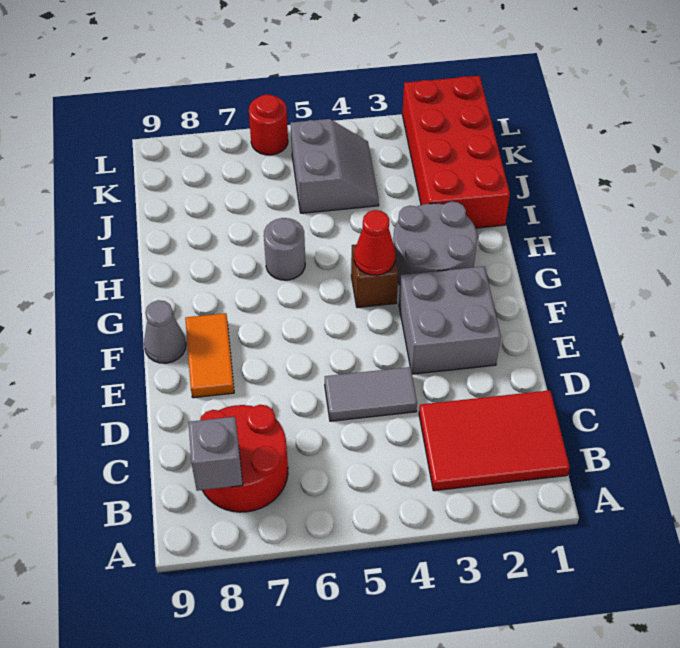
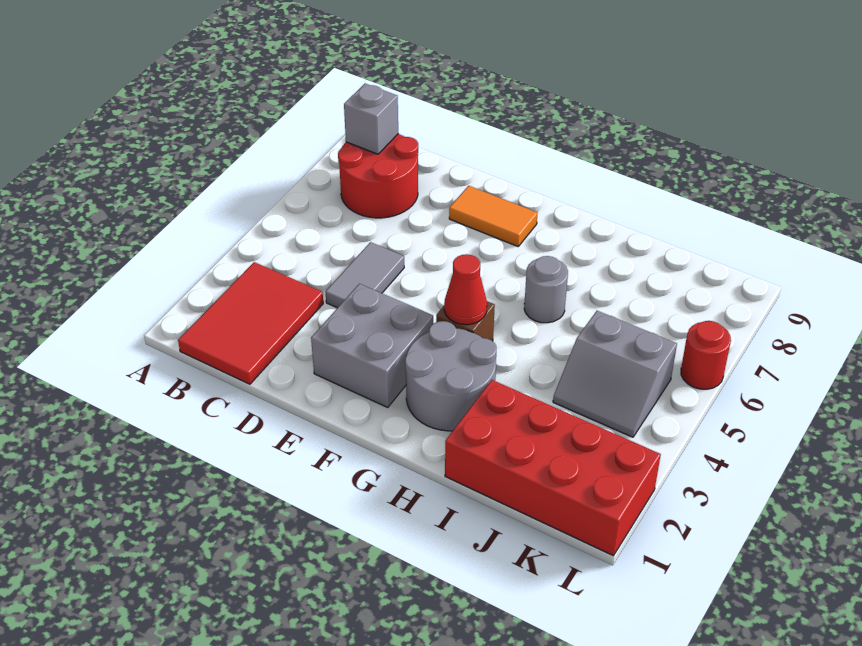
grey 1x1 cone [144,300,186,363] -> none

